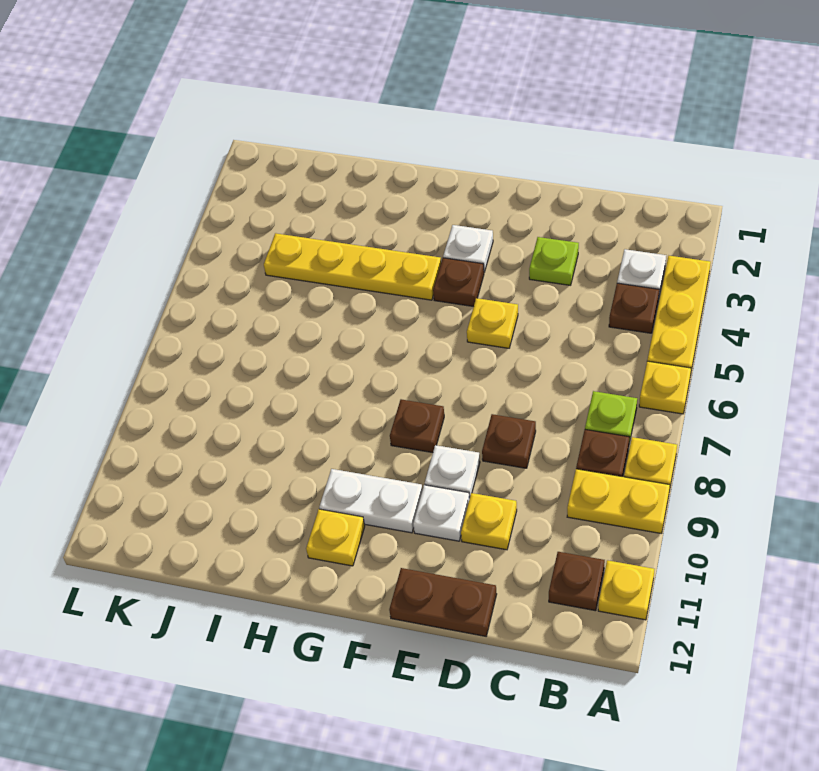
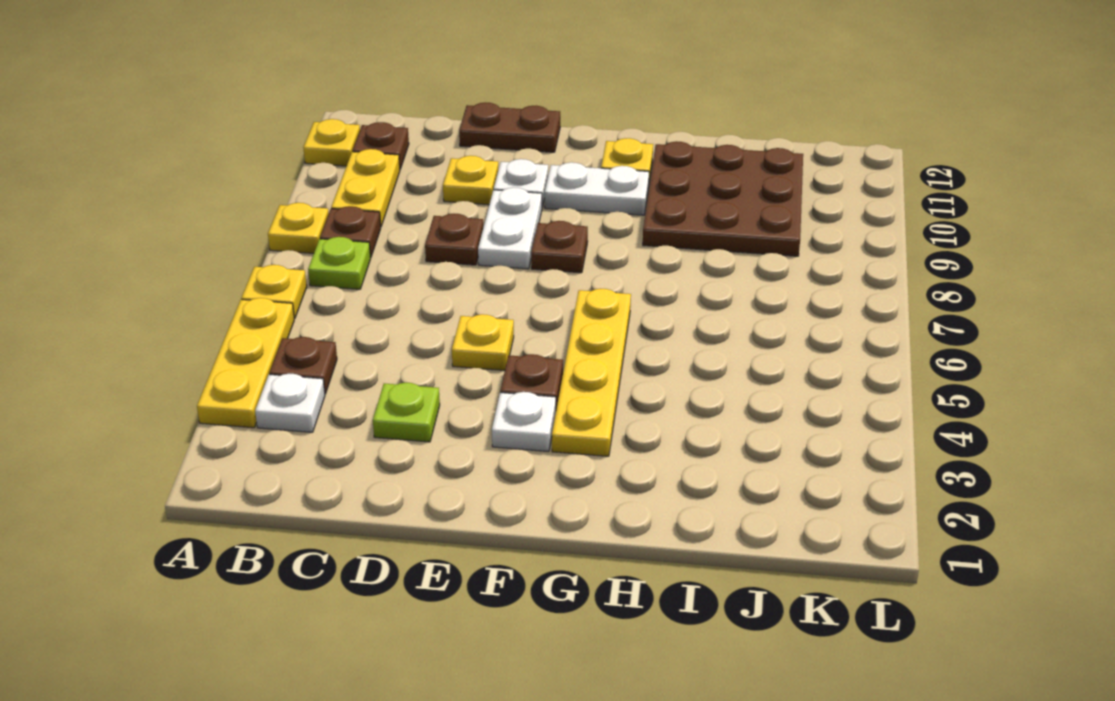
yellow 1x2 plate [567,469,670,534] -> yellow 1x2 plate turned to [331,149,400,226]
white 1x1 plate [425,445,480,499] -> white 1x2 plate [478,187,542,269]
yellow 1x4 plate [264,233,441,300] -> yellow 1x4 plate turned to [552,289,631,456]
none -> brown 3x3 plate [643,141,803,256]

